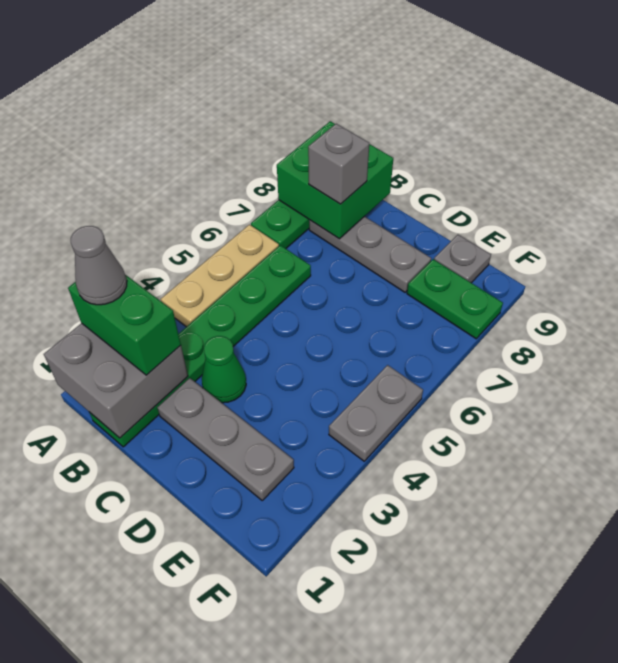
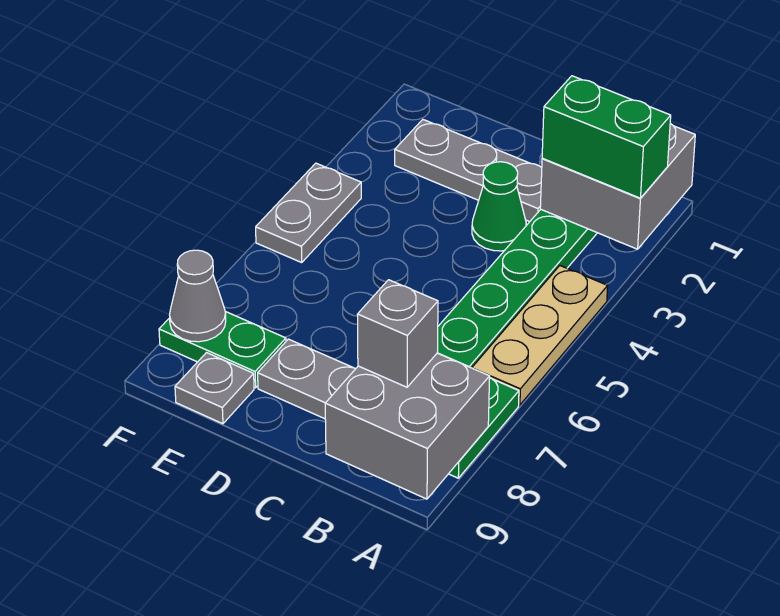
grey 1x1 cone [71,226,127,305] -> grey 1x1 cone moved to [170,250,226,342]
green 2x2 brick [277,121,393,239] -> grey 2x2 brick [325,353,490,499]

